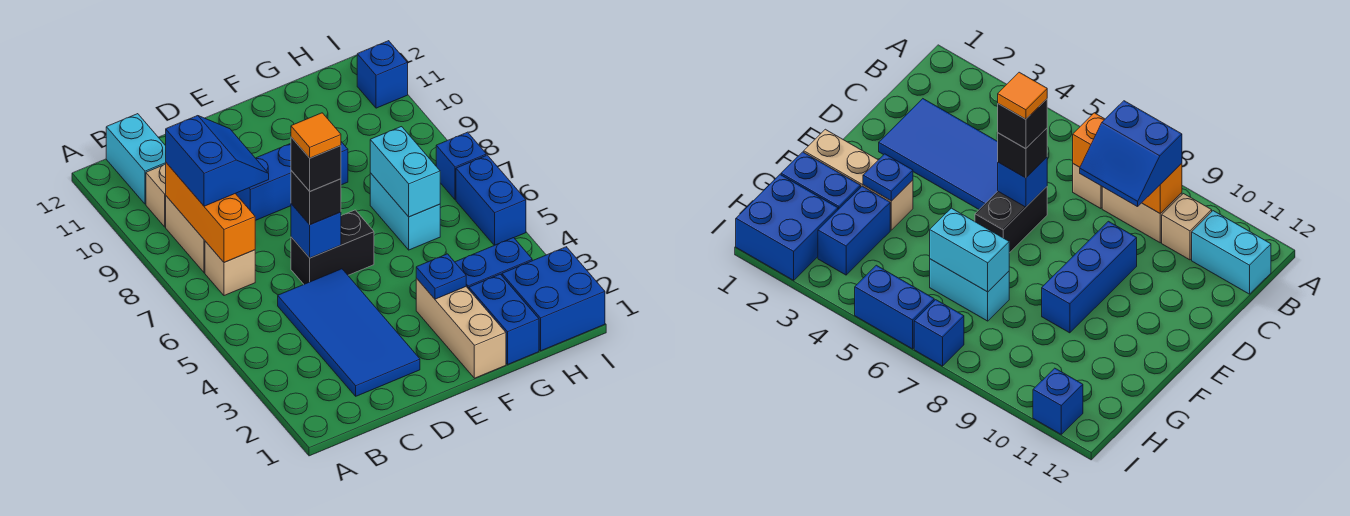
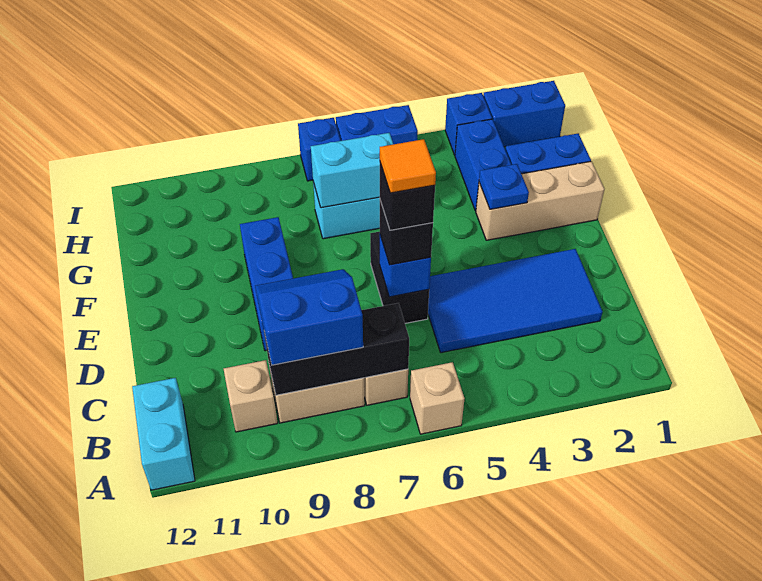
none -> tan 1x1 brick [410,362,465,434]
orange 1x3 brick [166,163,255,262] -> black 1x3 brick [264,303,409,395]
cyan 1x2 brick [106,114,166,204] -> cyan 1x2 brick turned to [132,378,195,490]
blue 2x2 brick [502,247,605,351] -> blue 1x2 brick [483,81,565,147]
blue 1x1 brick [357,41,408,108] -> blue 1x1 brick moved to [445,93,492,155]

